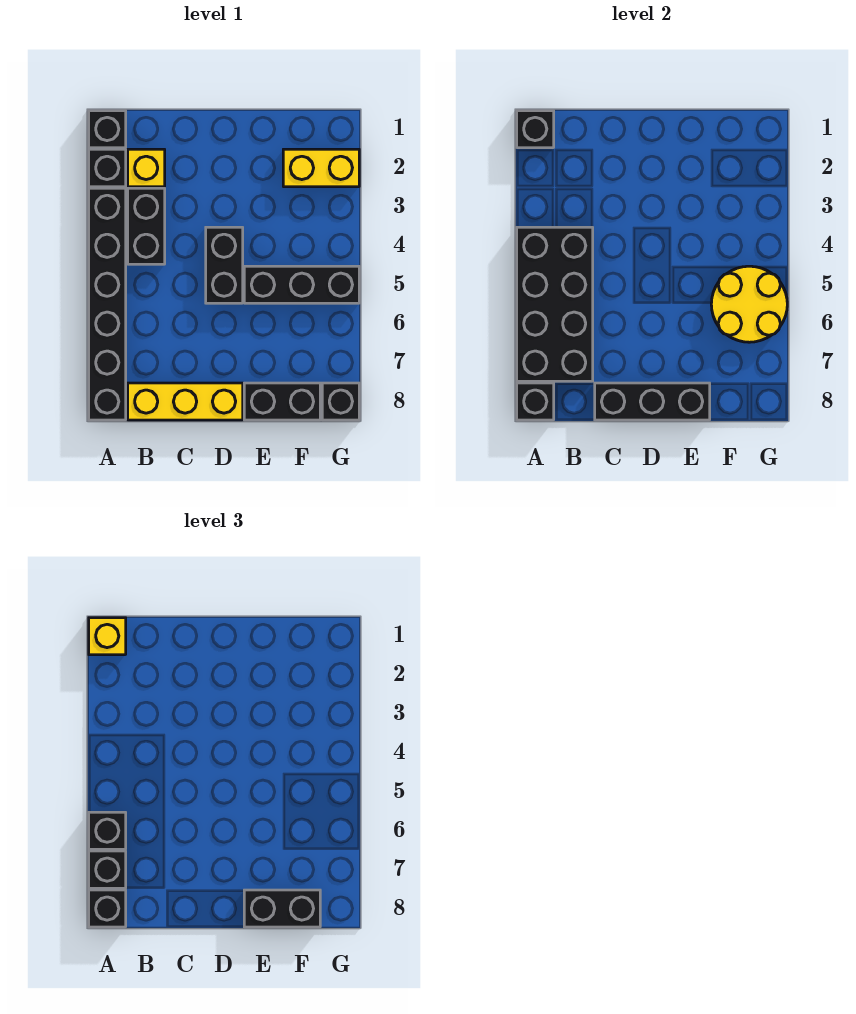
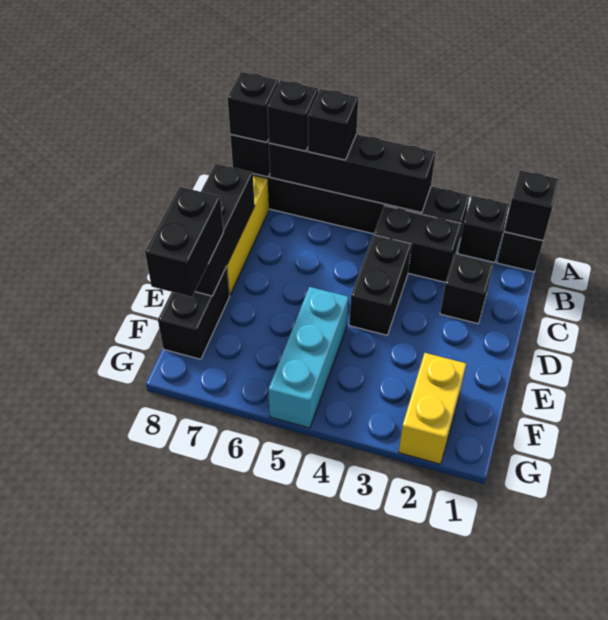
yellow 1x1 brick [89,618,126,655] -> none
black 2x4 brick [517,227,593,381] -> black 1x4 brick [269,134,436,212]
yellow 1x1 brick [128,149,165,187] -> none
black 1x2 brick [206,227,243,303] -> black 1x2 brick turned to [349,235,411,335]
black 1x3 brick [244,266,359,303] -> cyan 1x3 brick [268,287,348,428]
yellow 2x2 round brick [711,266,787,342] -> none
black 1x1 brick [322,383,359,420] -> black 1x1 brick moved to [440,254,493,324]

